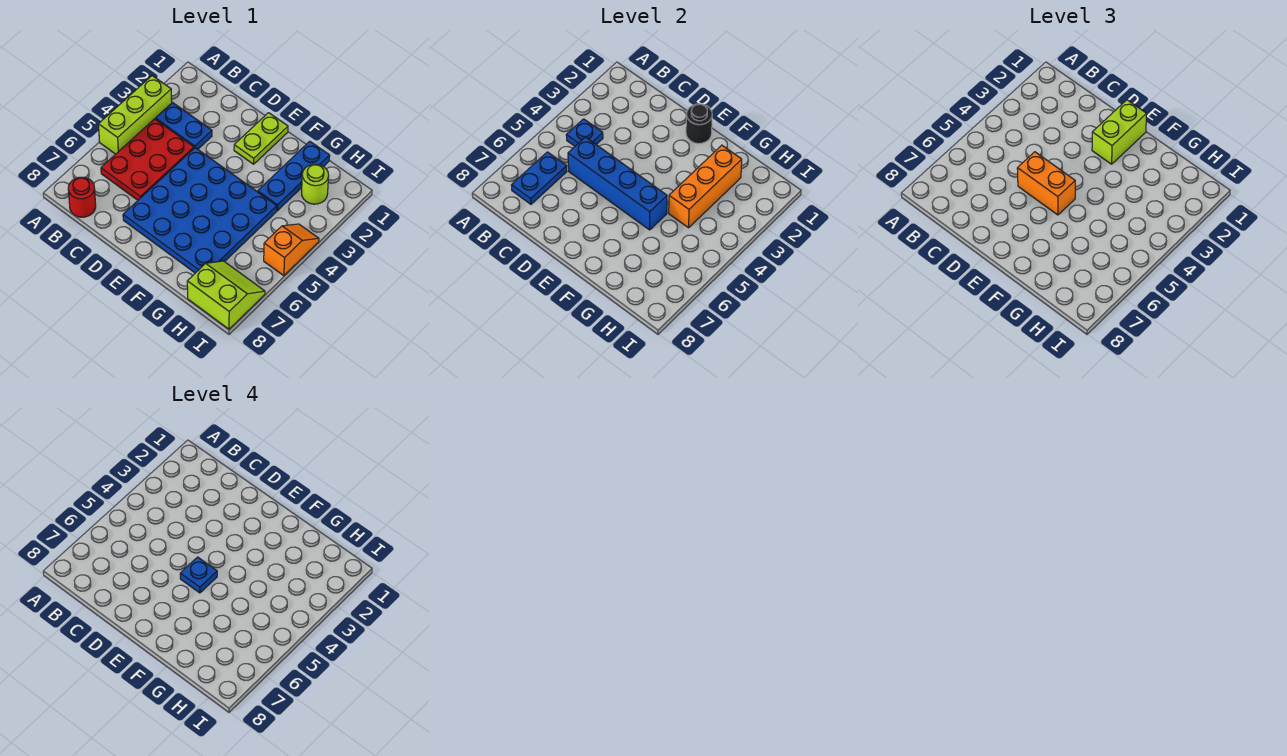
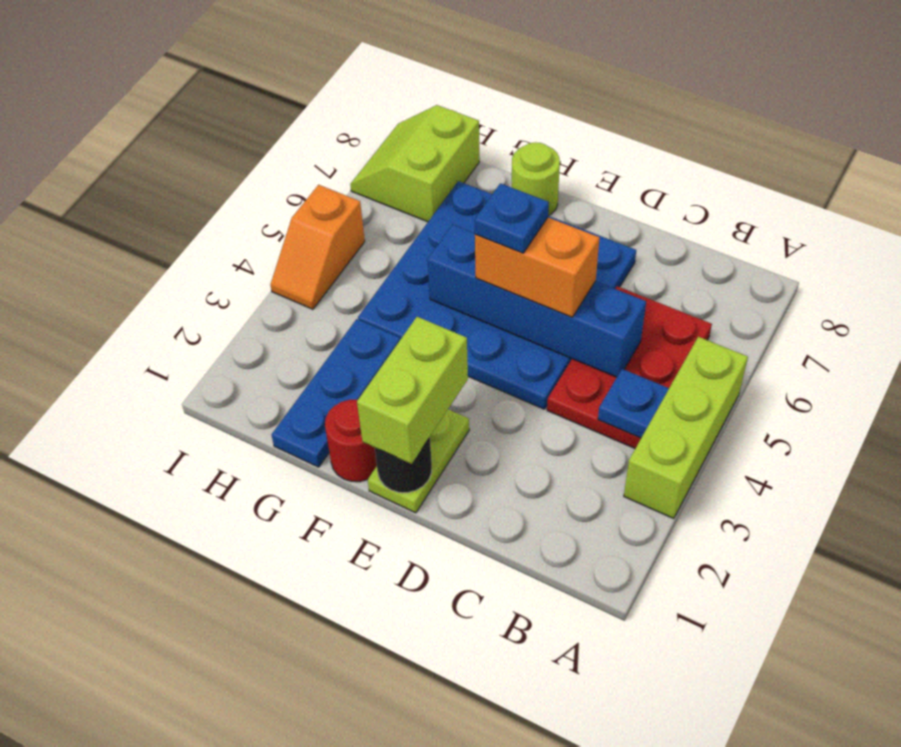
blue 1x2 plate [155,103,212,149] -> none
blue 1x2 plate [511,152,567,204] -> none
red 1x1 round brick [68,177,96,217] -> red 1x1 round brick moved to [325,400,377,482]
orange 1x3 brick [669,145,742,228] -> none
lime 1x1 round brick [302,164,329,204] -> lime 1x1 round brick moved to [512,142,560,216]
lime 2x2 slope [187,261,265,329] -> lime 2x2 slope turned to [350,105,480,222]

